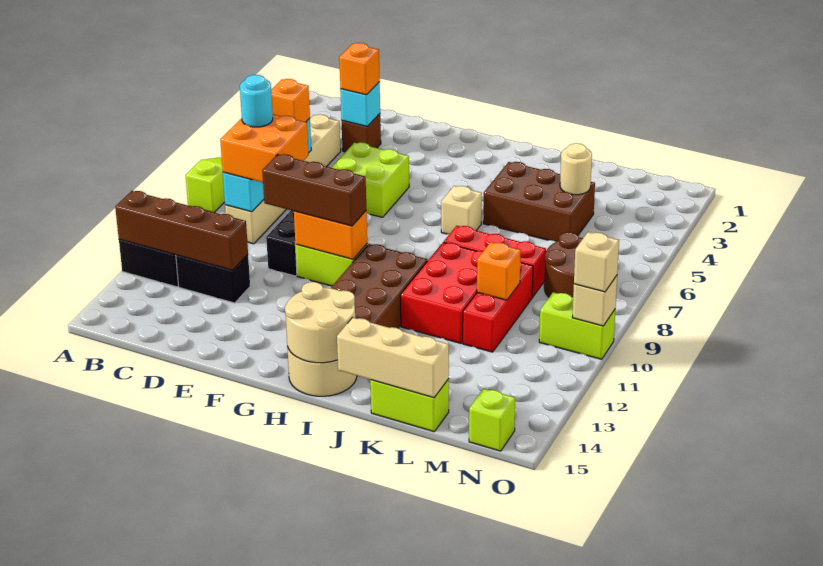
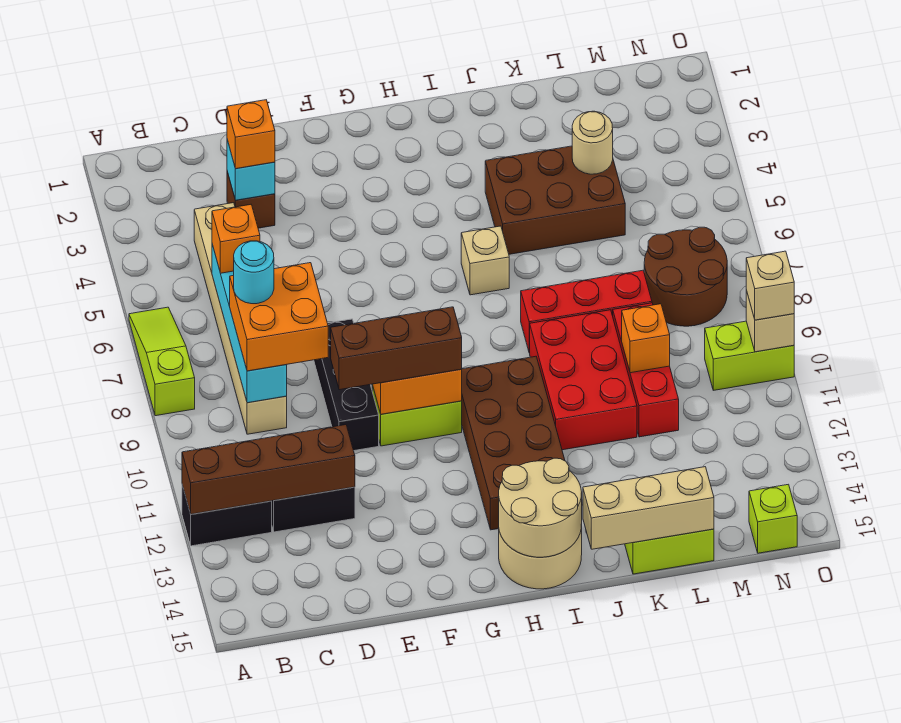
lime 2x2 brick [331,142,409,217] -> none

